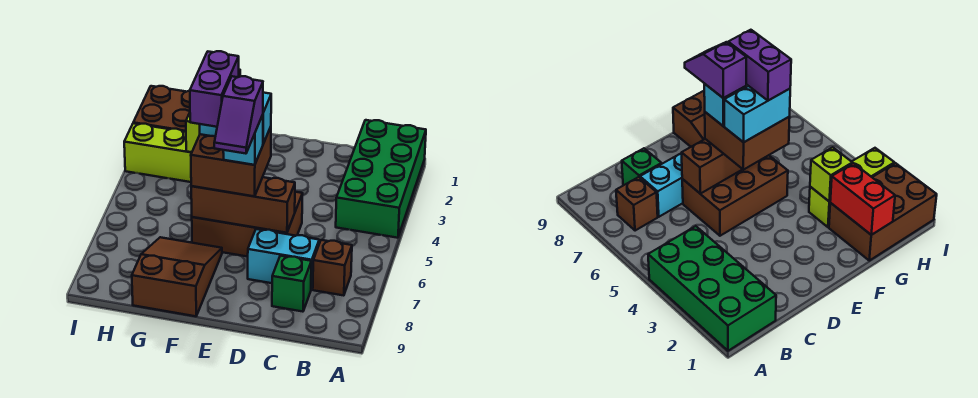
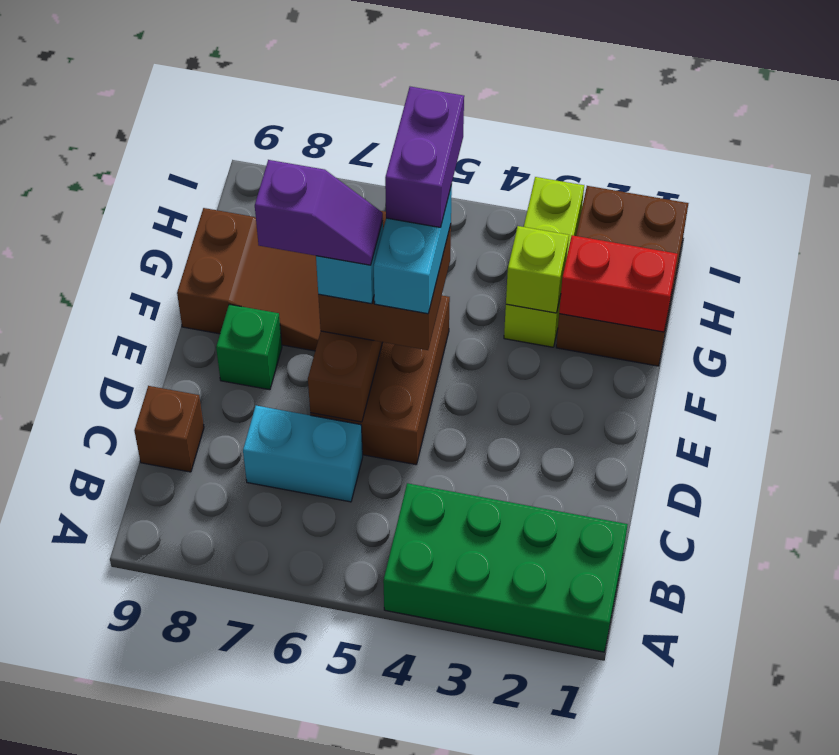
brown 1x1 brick [313,240,352,296] -> brown 1x1 brick moved to [134,386,204,472]
cyan 1x2 brick [248,229,319,289] -> cyan 1x2 brick turned to [243,406,363,502]
green 1x1 brick [272,256,311,312] -> green 1x1 brick moved to [216,304,282,390]
purple 1x2 slope [214,76,263,154] -> purple 1x2 slope turned to [255,160,383,265]
purple 1x2 brick [190,51,239,127] -> purple 1x2 brick turned to [385,87,464,228]

